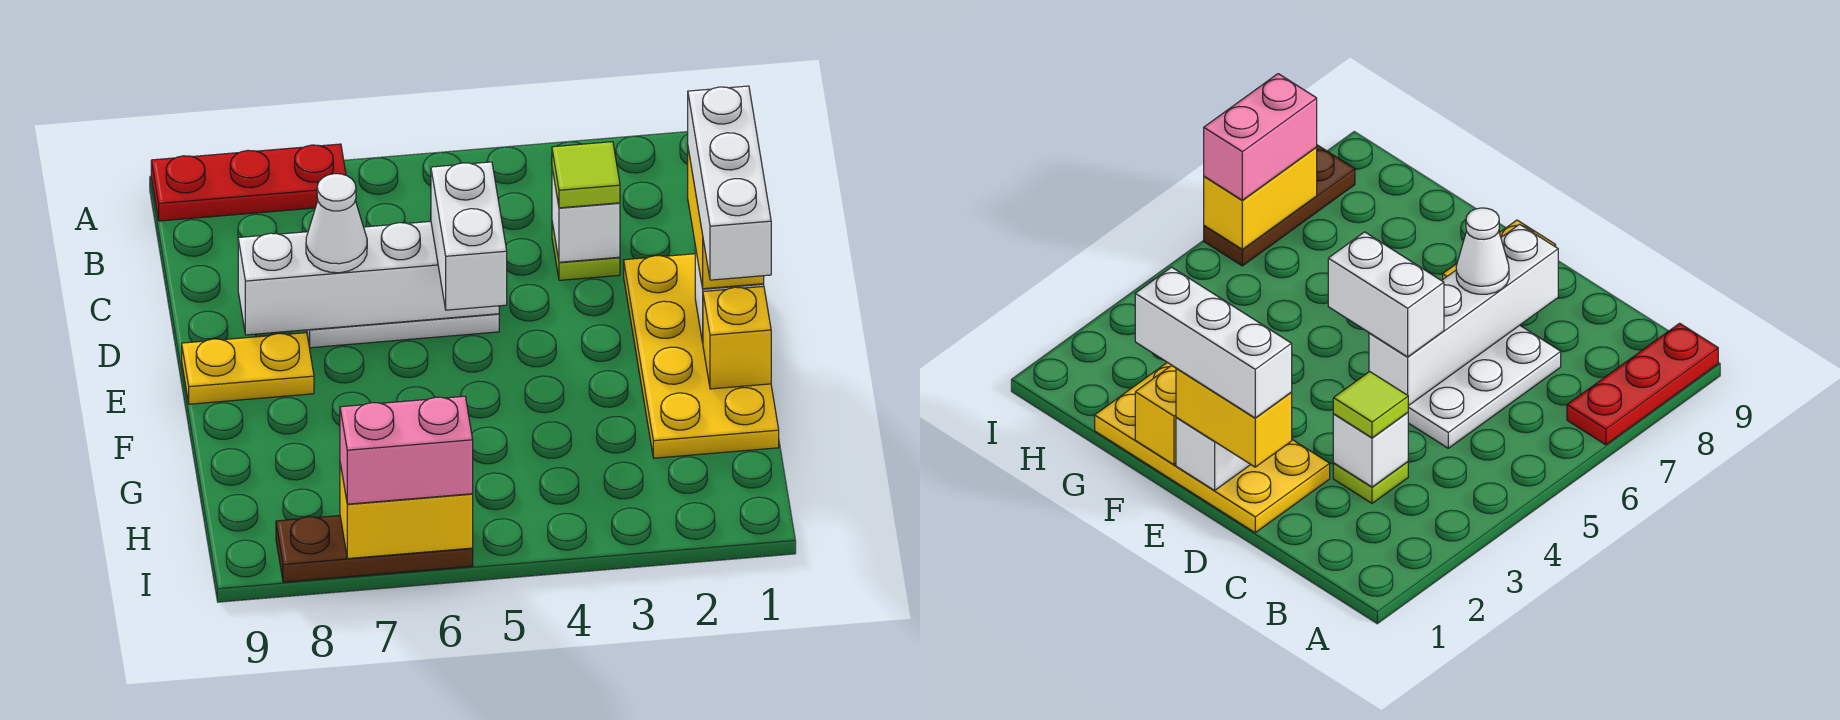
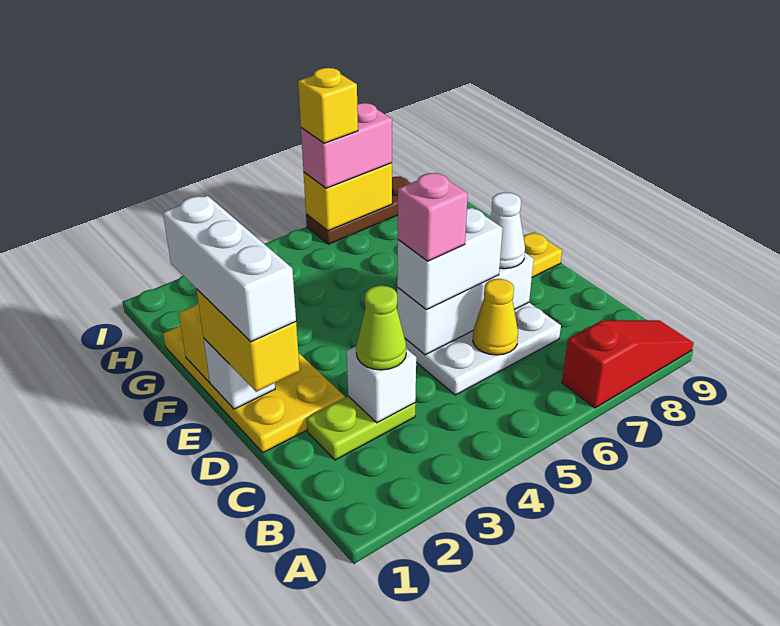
red 1x3 plate [151,144,346,221] -> red 1x3 slope [562,320,693,408]
lime 1x1 plate [552,223,620,280] -> lime 1x2 plate [306,396,415,460]
lime 1x1 tile [552,142,620,208] -> lime 1x1 cone [356,286,406,370]
none -> yellow 1x1 cone [473,279,518,355]
white 1x4 brick [238,221,499,335] -> white 1x3 brick [397,253,534,355]
white 1x2 brick [431,162,507,310] -> white 1x2 brick turned to [397,208,503,310]
none -> pink 1x1 brick [398,173,468,261]
none -> yellow 1x1 brick [298,68,358,143]

